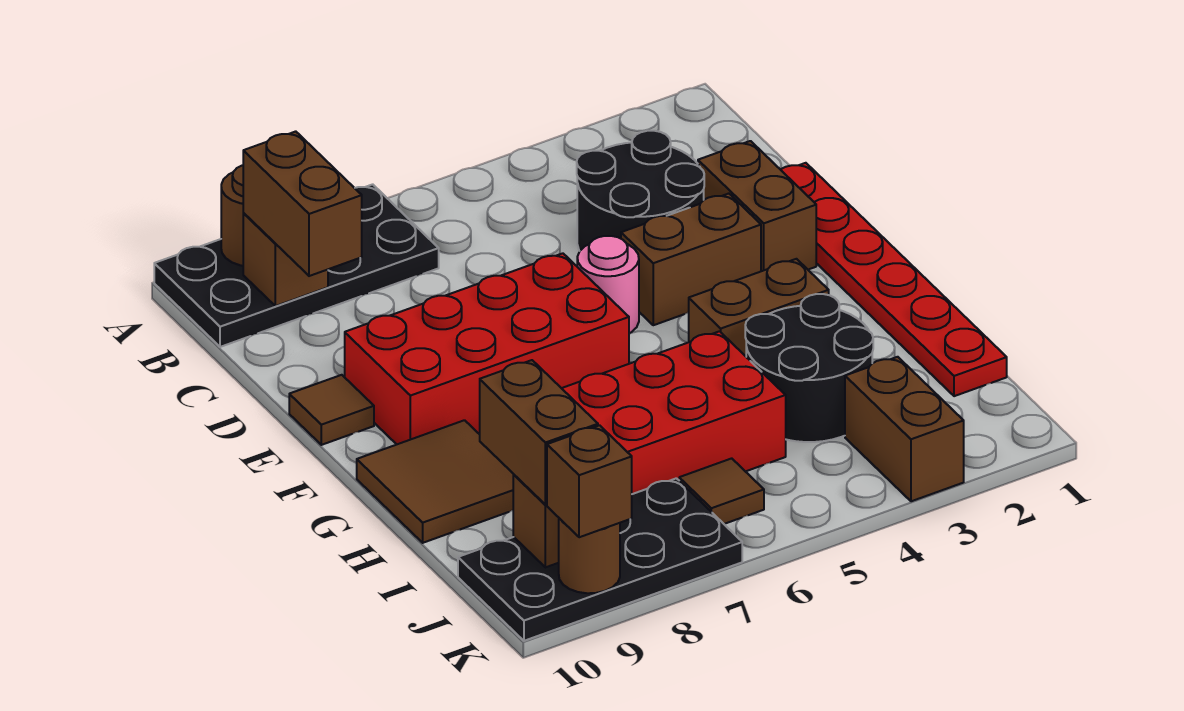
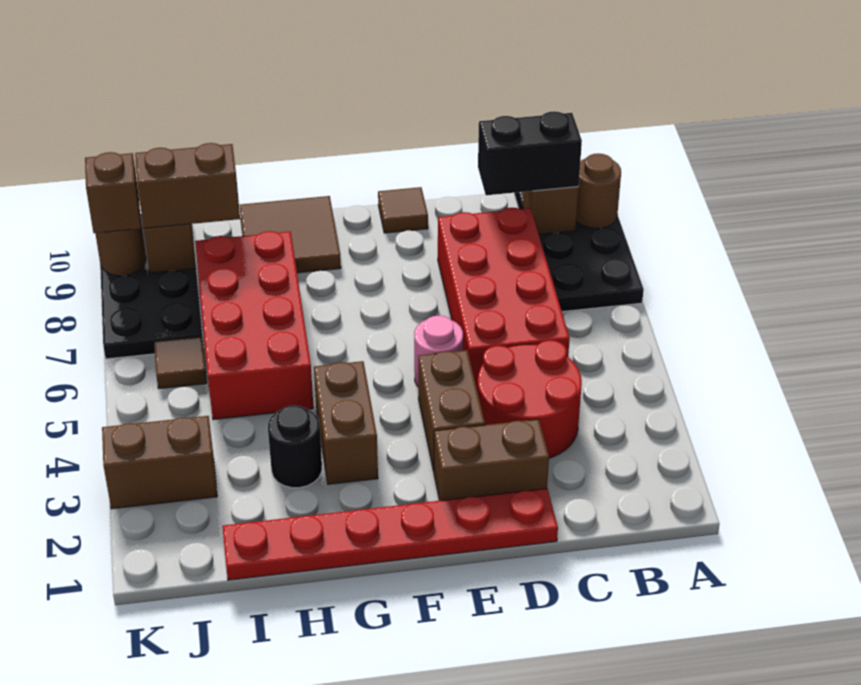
brown 1x2 brick [243,131,362,276] -> black 1x2 brick [478,111,582,195]
black 2x2 round brick [577,131,704,251] -> red 2x2 round brick [478,340,582,458]
red 2x4 brick [345,253,629,444] -> red 2x4 brick moved to [438,208,570,391]
black 2x2 round brick [745,294,873,442] -> black 1x1 round brick [268,405,322,488]

